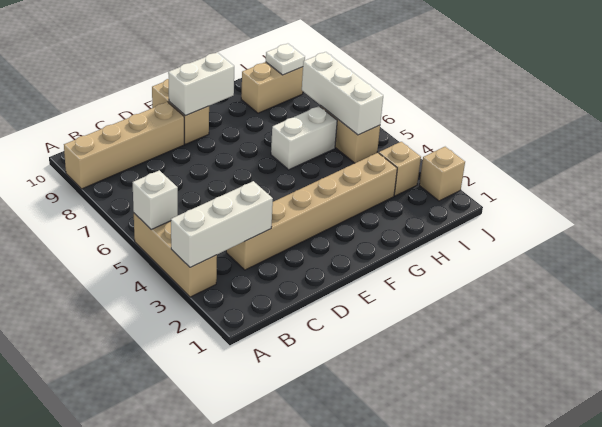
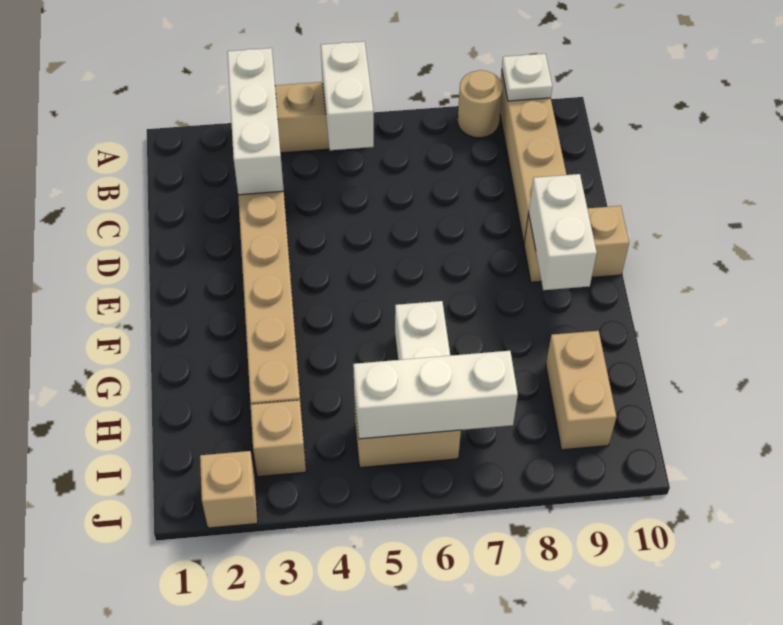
white 1x1 brick [132,170,178,229] -> white 1x2 brick [321,41,374,150]
none -> tan 1x1 round brick [458,70,503,138]
white 1x1 plate [266,44,305,75] -> white 1x1 plate moved to [502,54,552,101]

